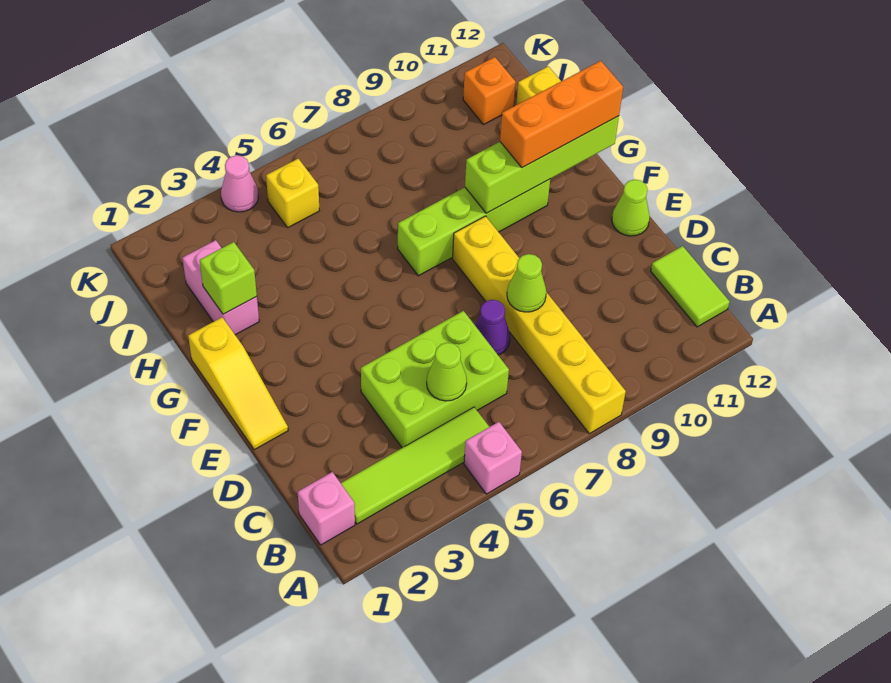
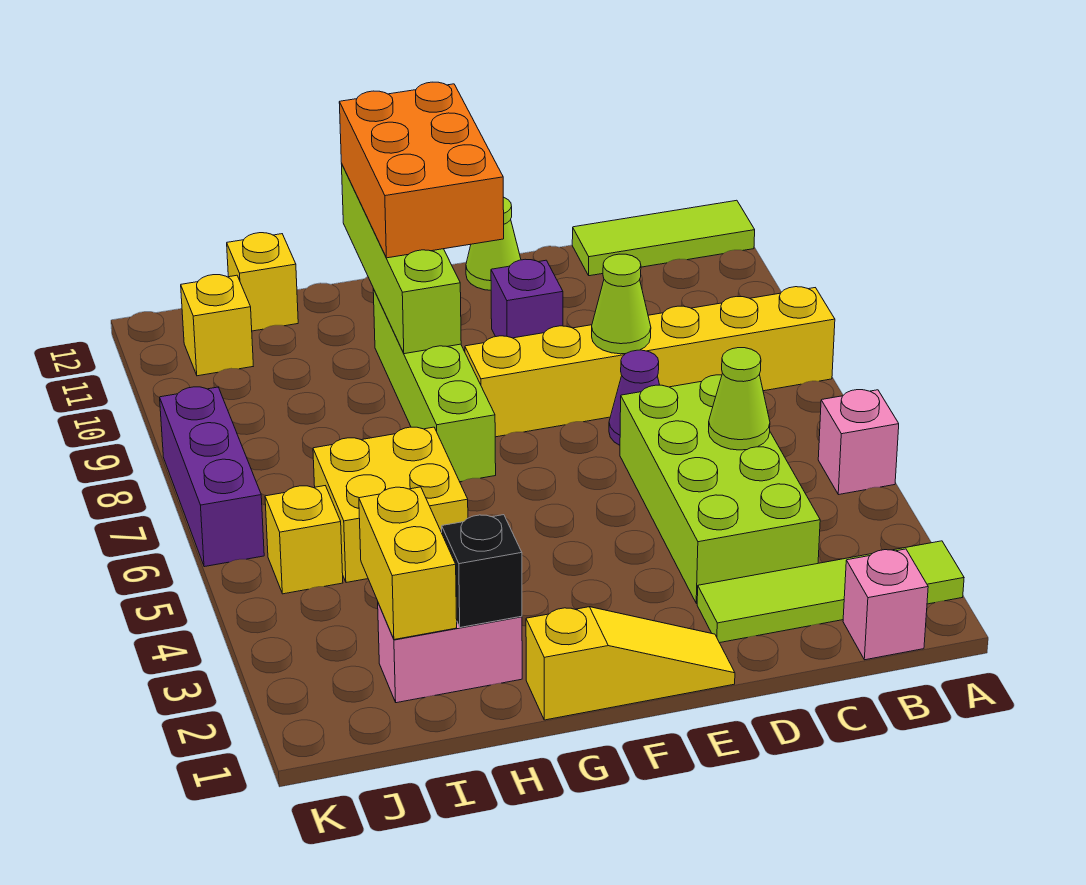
lime 1x4 tile [341,407,489,524] -> lime 1x4 tile turned to [697,541,964,643]
lime 1x2 tile [651,246,730,327] -> lime 1x3 tile [572,200,755,276]
lime 2x3 brick [361,311,509,448] -> lime 2x4 brick [620,375,820,603]
none -> purple 1x1 brick [491,259,563,338]
orange 1x3 brick [500,61,623,168] -> orange 2x3 brick [339,82,504,258]
lime 1x1 brick [200,242,257,314] -> black 1x1 brick [442,515,522,628]
none -> yellow 2x2 brick [313,427,468,583]
none -> yellow 1x2 brick [359,487,457,640]
orange 1x1 brick [463,57,516,125] -> yellow 1x1 brick [181,275,253,376]
pink 1x1 cone [221,155,258,212] -> none
none -> purple 1x3 brick [160,387,264,567]

